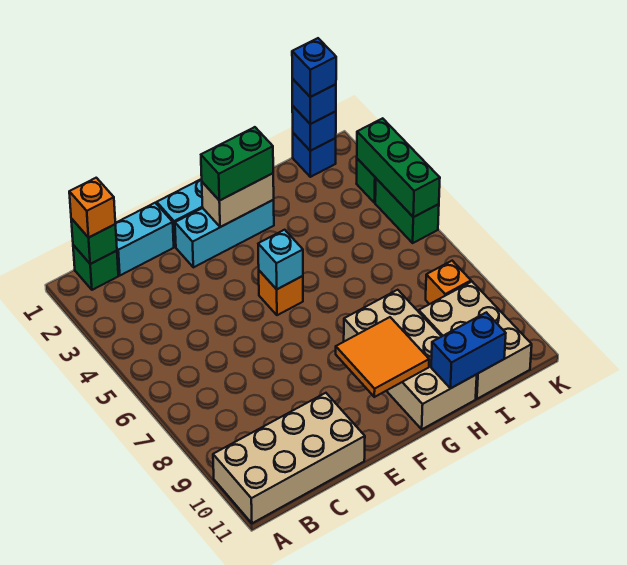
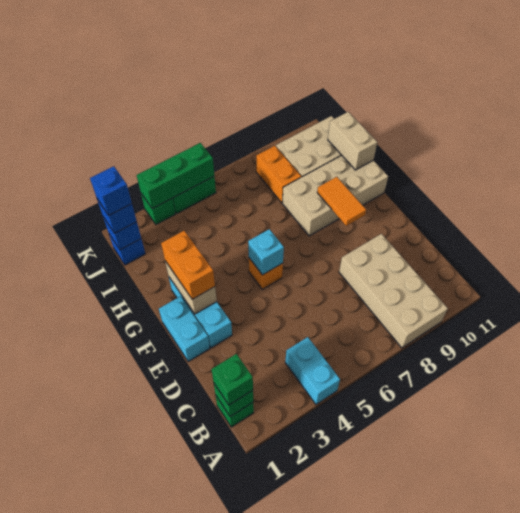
tan 2x4 brick [213,393,365,523] -> tan 2x4 brick moved to [339,234,448,348]
orange 1x1 brick [69,178,115,238] -> green 1x1 brick [211,354,253,405]
cyan 1x2 brick [115,203,174,275] -> cyan 1x2 brick moved to [285,337,340,405]
green 1x2 brick [201,127,273,201] -> orange 1x2 brick [161,231,215,299]
orange 2x2 tile [336,317,429,397] -> orange 1x2 tile [317,177,366,226]
blue 1x2 brick [431,312,506,389] -> tan 1x2 brick [328,112,377,170]
orange 1x1 brick [426,261,471,304] -> orange 1x2 brick [256,146,301,203]

